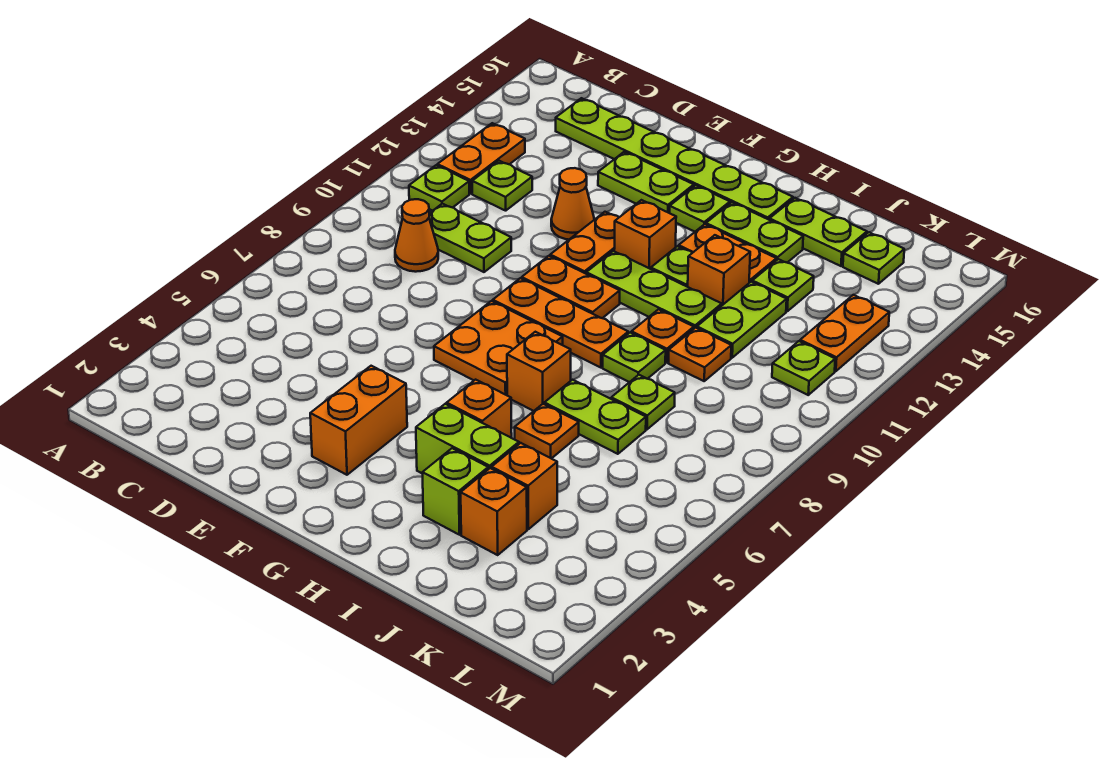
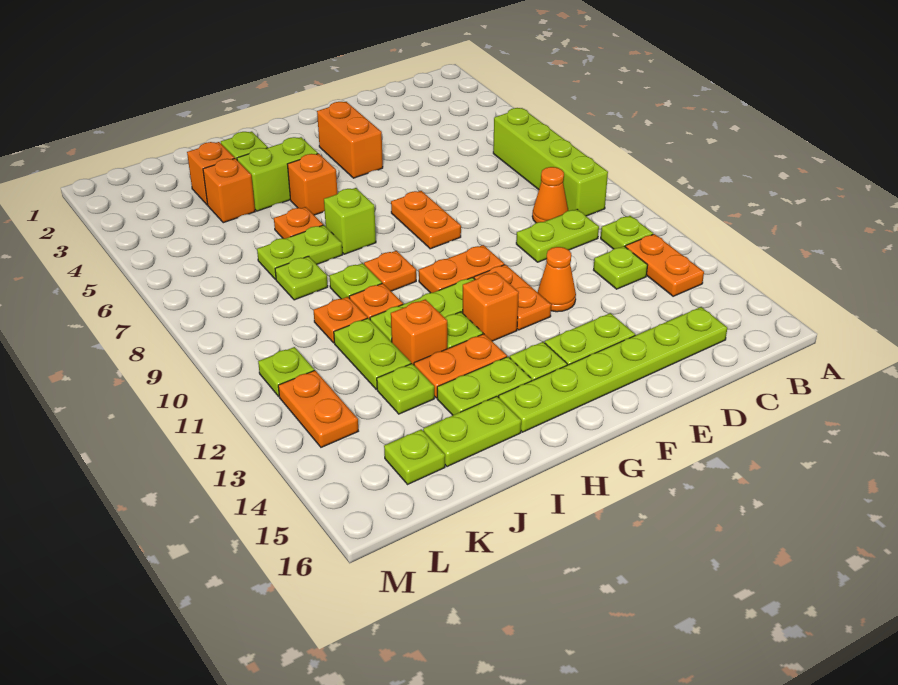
none -> lime 1x4 brick [493,108,608,216]
orange 2x2 plate [434,301,563,395] -> orange 1x2 plate [391,191,461,249]
orange 1x3 plate [493,278,628,368] -> orange 1x1 plate [364,251,416,291]
orange 1x1 brick [507,332,571,411] -> lime 1x1 brick [324,188,376,254]

